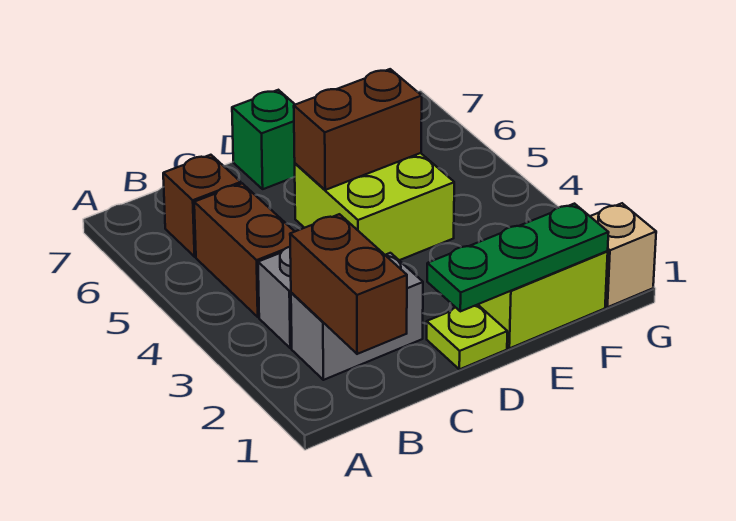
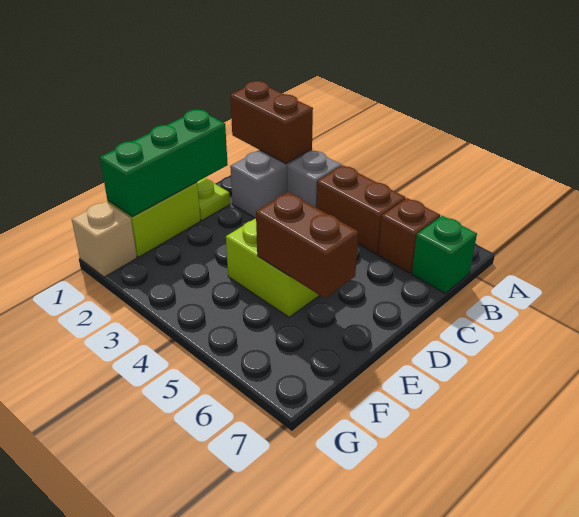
green 1x3 plate [427,204,609,311] -> green 1x3 brick [100,110,228,217]
brown 1x2 brick [294,69,422,190] -> brown 1x2 brick turned to [256,192,358,298]
green 1x1 brick [232,90,295,189] -> green 1x1 brick moved to [412,216,477,293]

